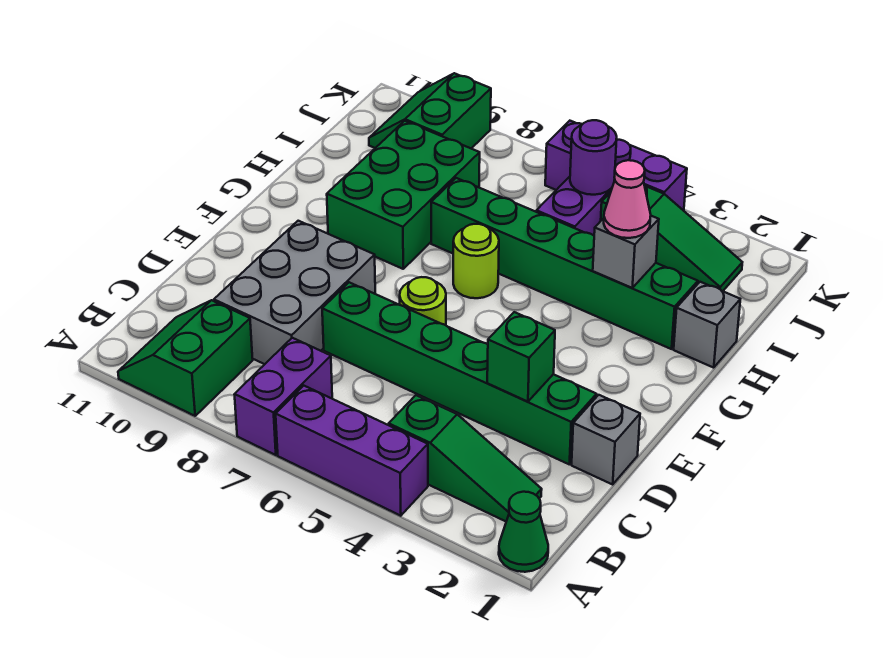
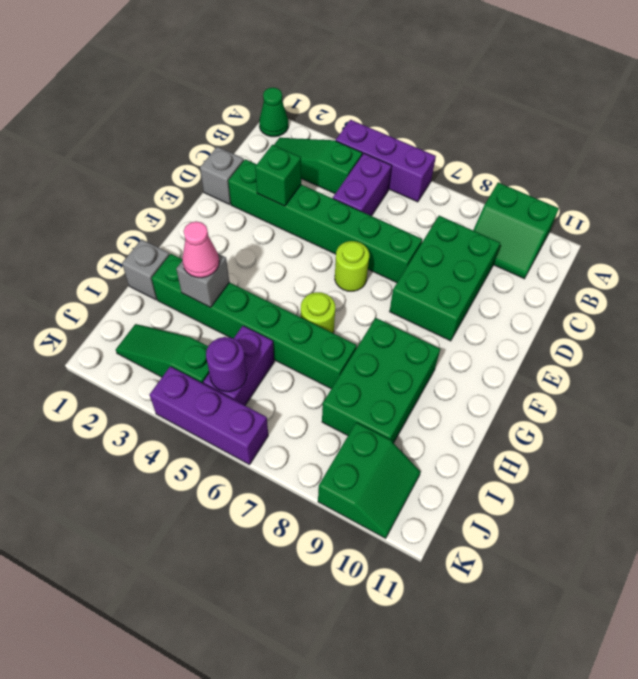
purple 1x2 brick [234,338,332,455] -> purple 1x2 brick moved to [333,153,392,216]
green 2x2 slope [118,300,253,416] -> green 2x2 slope turned to [473,182,559,279]
grey 2x3 brick [214,221,375,364] -> green 2x3 brick [390,216,500,341]

